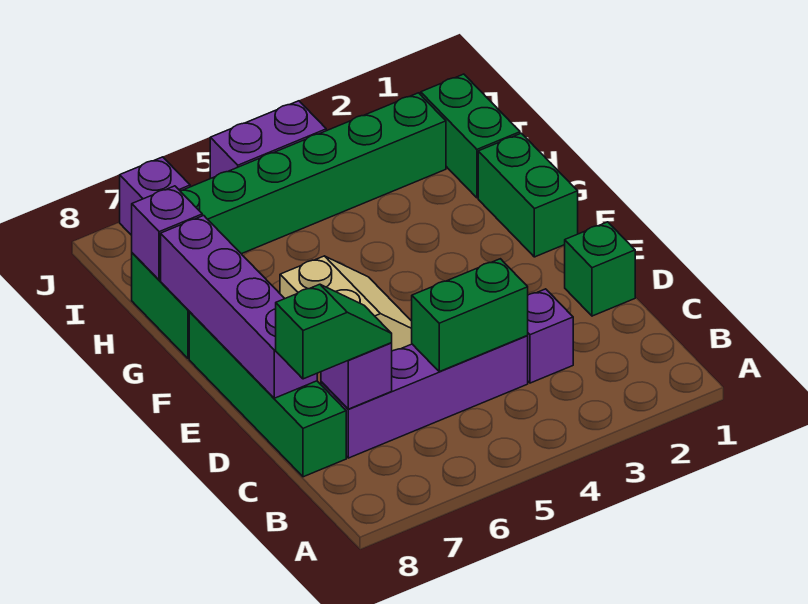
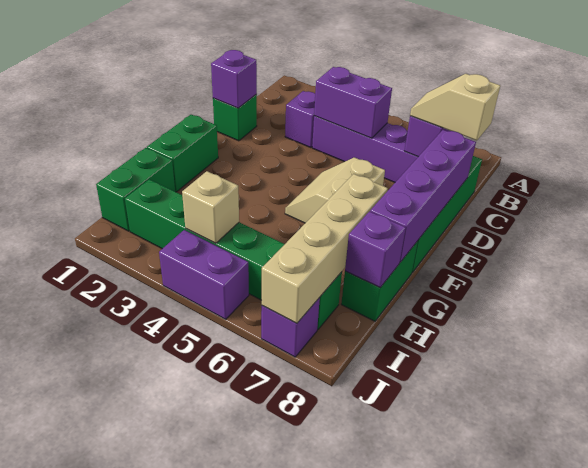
green 1x2 brick [412,259,528,372] -> purple 1x2 brick [314,67,392,138]
green 1x2 slope [276,284,392,379] -> tan 1x2 slope [410,74,500,141]
none -> purple 1x1 brick [211,50,257,108]
none -> tan 1x4 brick [262,174,388,323]
none -> tan 1x1 brick [182,171,239,243]

